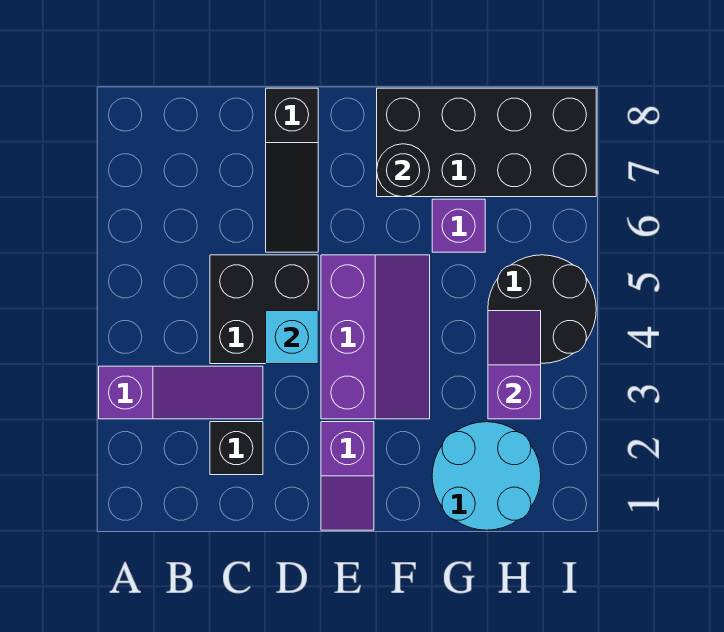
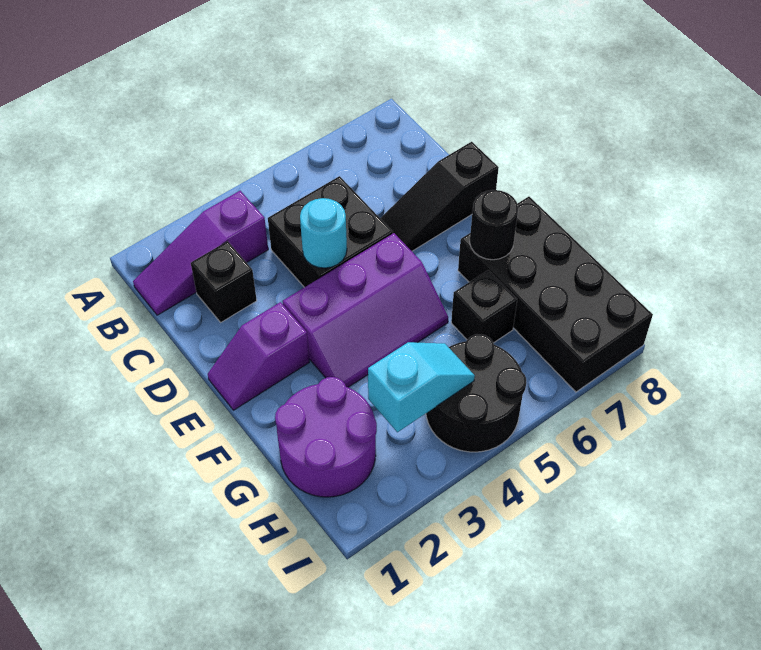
purple 1x3 slope [99,366,263,419] -> purple 1x3 slope turned to [133,191,268,315]
cyan 1x1 brick [266,311,318,364] -> cyan 1x1 round brick [300,198,347,268]
cyan 2x2 round brick [432,422,541,530] -> purple 2x2 round brick [275,377,377,497]
purple 1x1 brick [432,199,485,252] -> black 1x1 brick [451,270,517,343]
purple 1x2 slope [488,311,541,419] -> cyan 1x2 slope [368,342,475,432]

